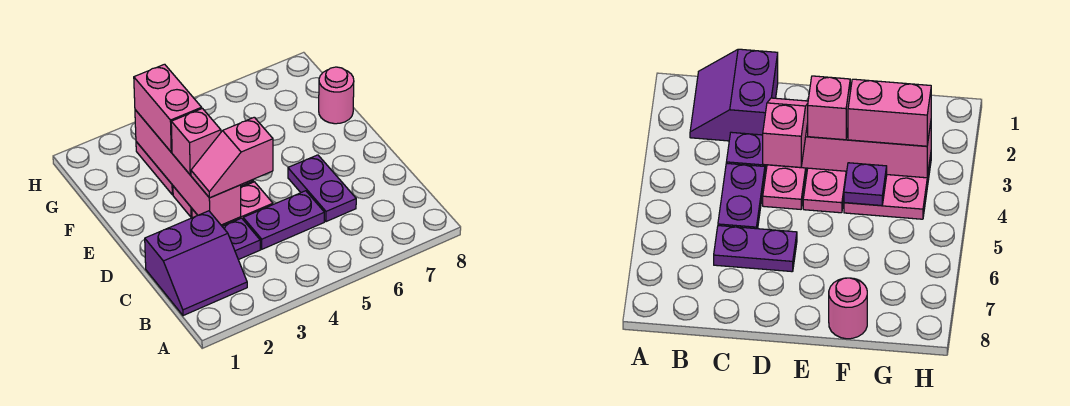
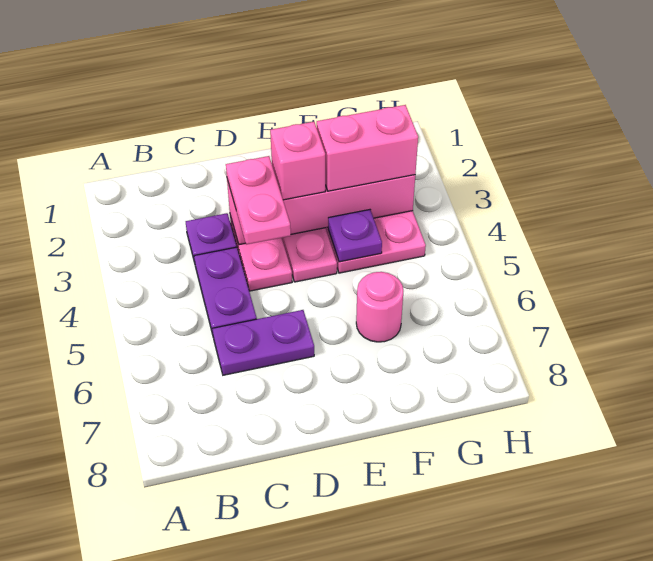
purple 2x2 slope [145,211,247,316] -> none
pink 1x2 slope [191,117,273,198] -> pink 1x2 plate [226,156,291,245]
pink 1x1 round brick [319,67,354,124] -> pink 1x1 round brick moved to [356,272,403,342]

